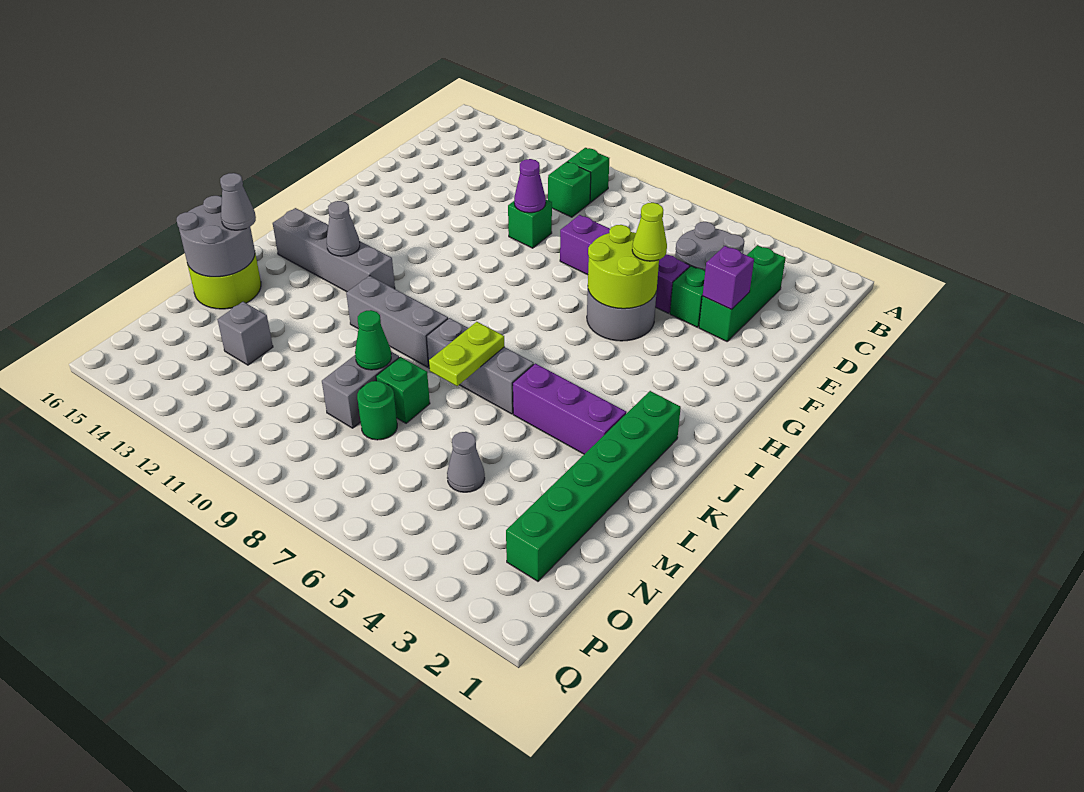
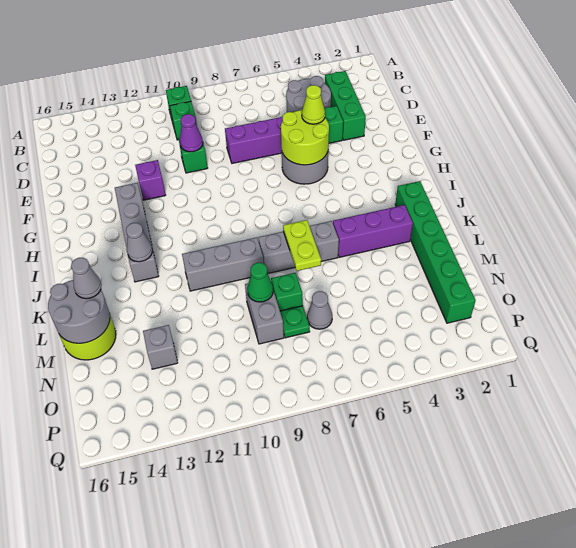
purple 1x1 brick [703,246,754,310] -> purple 1x1 brick moved to [135,160,166,200]
grey 1x4 brick [273,208,395,292] -> grey 1x4 brick turned to [115,183,159,282]
grey 1x1 cone [447,432,485,492] -> grey 1x1 cone moved to [307,291,332,329]
green 1x1 round brick [357,381,397,440] -> green 1x1 plate [280,306,310,338]

